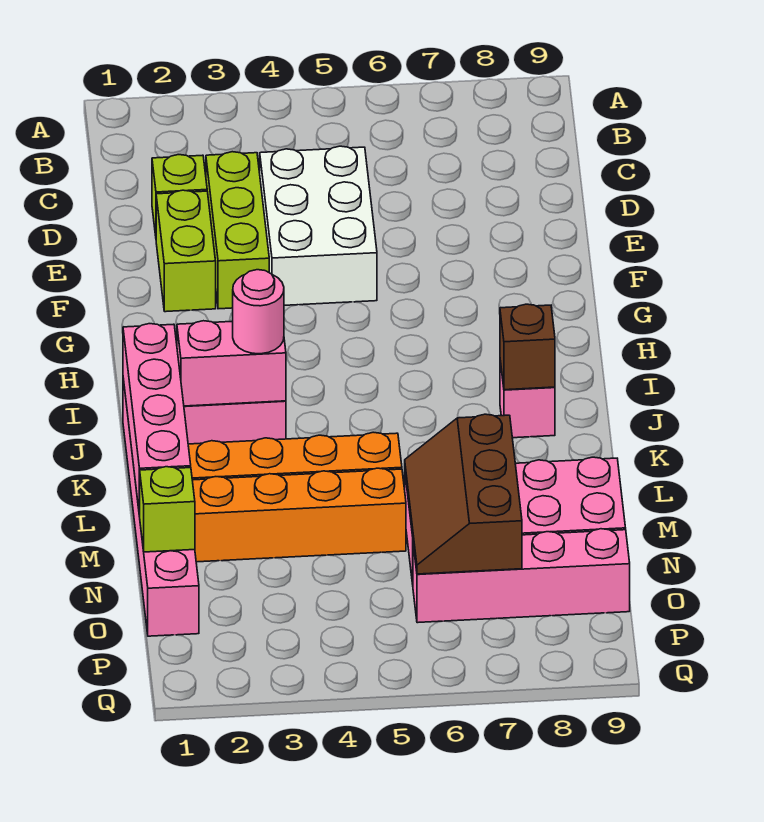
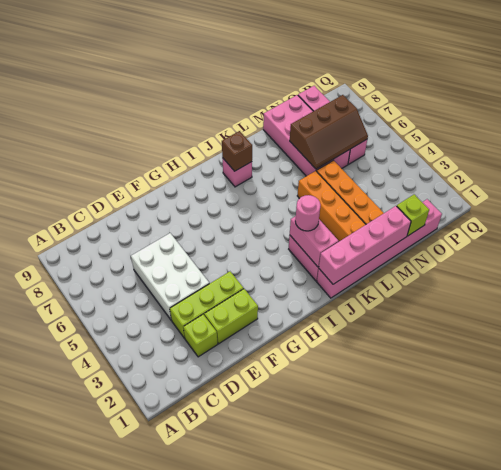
white 2x3 brick [260,146,377,305] -> white 2x3 brick turned to [131,233,209,320]

